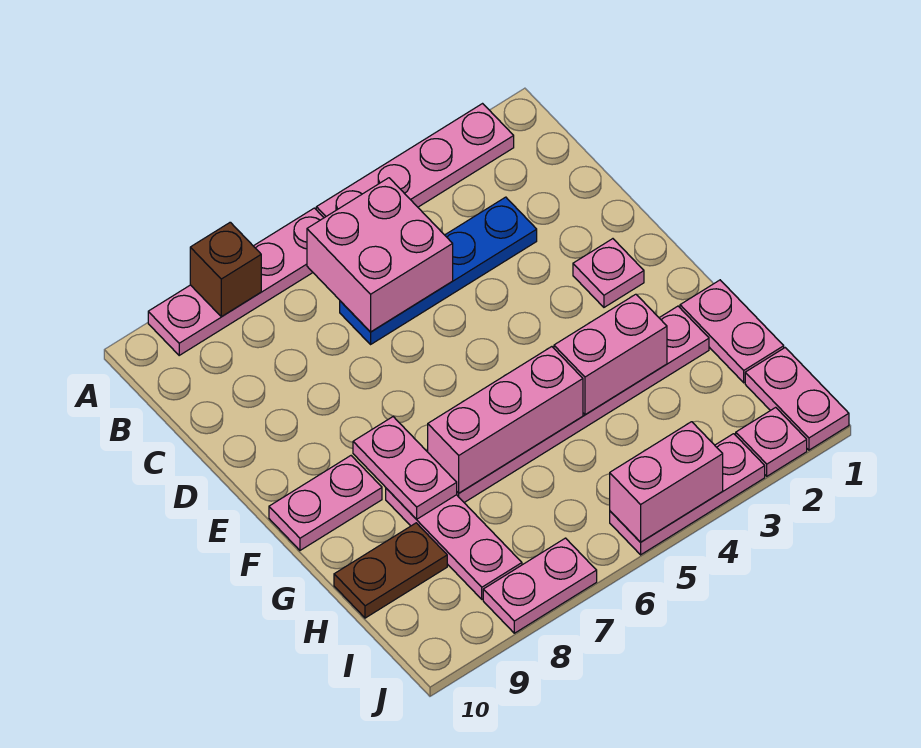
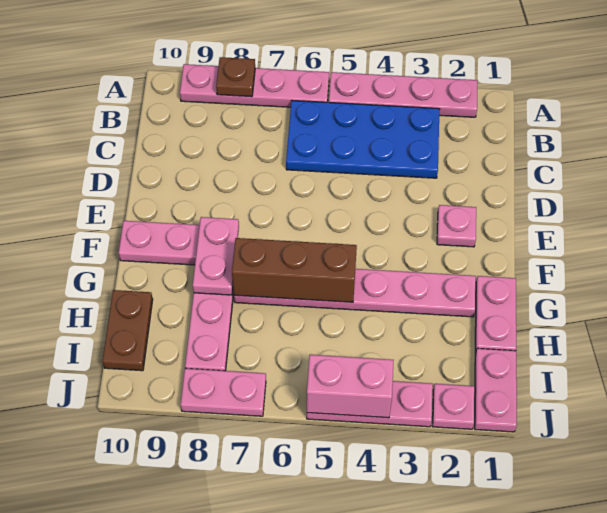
brown 1x1 brick [190,222,261,317] -> brown 1x1 plate [216,57,255,97]
pink 2x2 brick [307,178,453,332] -> none
blue 1x4 plate [340,197,537,344] -> blue 2x4 plate [286,101,440,178]
pink 1x2 brick [554,294,667,415] -> none
pink 1x3 brick [428,347,583,493] -> brown 1x3 brick [232,238,357,302]
brown 1x2 plate [334,523,447,618] -> brown 1x2 plate turned to [102,290,153,371]

